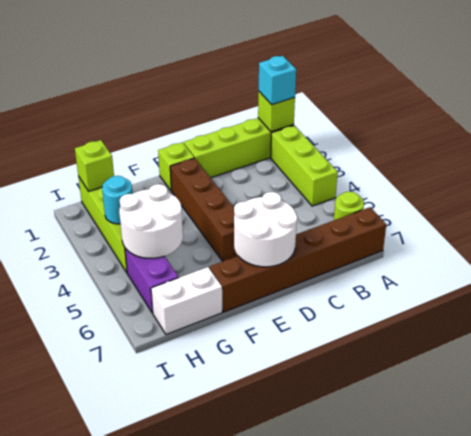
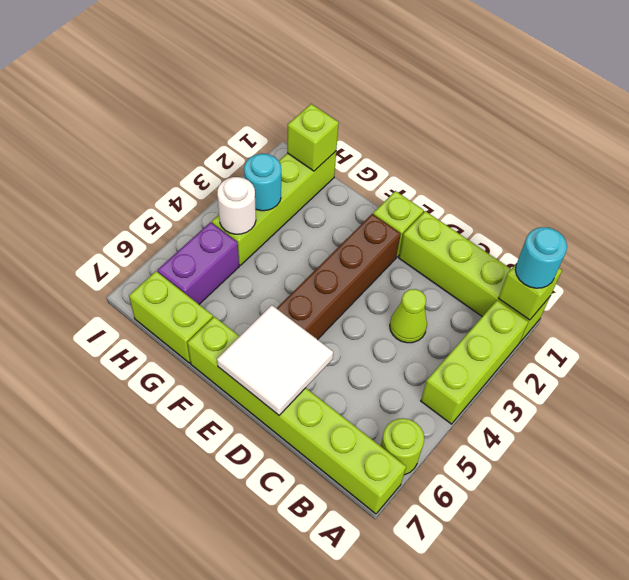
cyan 1x1 brick [259,56,296,105] -> cyan 1x1 round brick [515,227,567,288]
brown 1x6 brick [210,207,386,312] -> lime 1x6 brick [187,317,406,514]
none -> lime 1x1 cone [390,289,427,343]
white 2x2 round brick [234,192,297,267] -> white 2x2 tile [217,305,333,415]
white 2x2 round brick [119,184,183,258] -> white 1x1 round brick [217,177,256,234]
white 1x2 brick [151,267,222,334] -> lime 1x2 brick [129,271,213,363]

